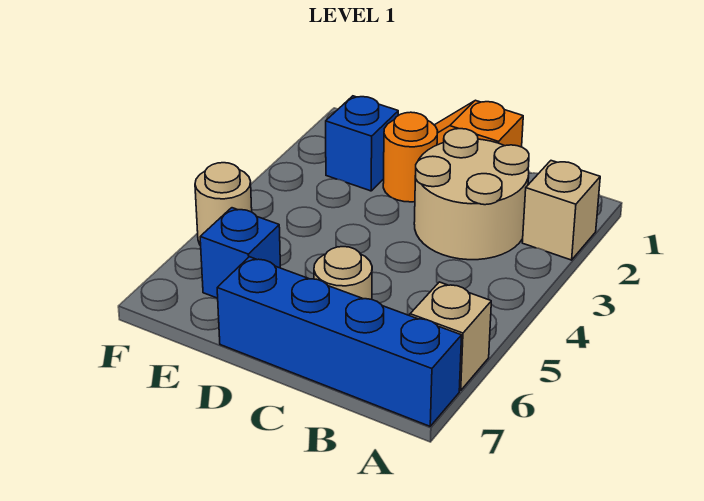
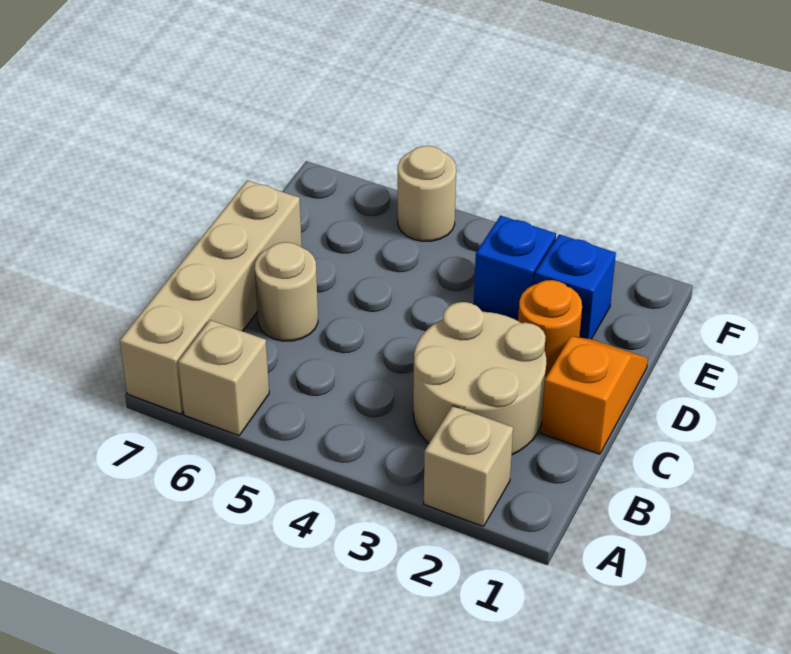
blue 1x4 brick [217,257,462,426] -> tan 1x4 brick [120,180,302,414]
blue 1x1 brick [200,208,280,298] -> blue 1x1 brick moved to [474,216,556,321]

